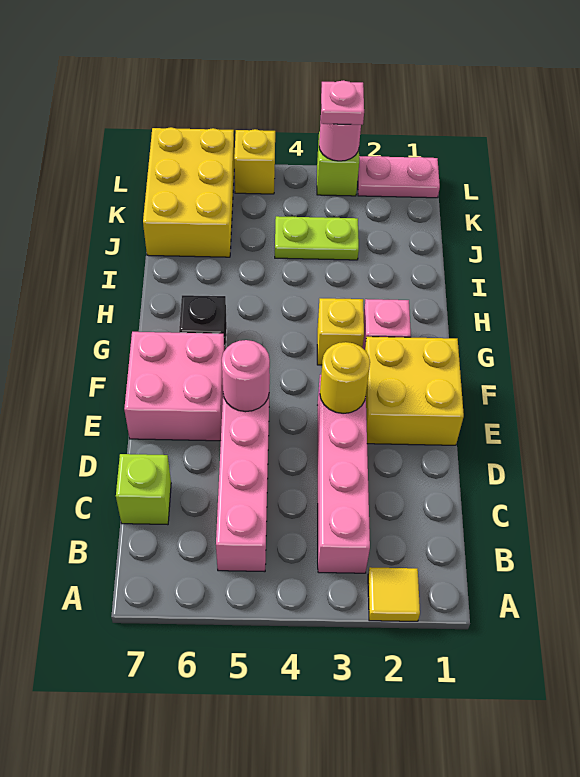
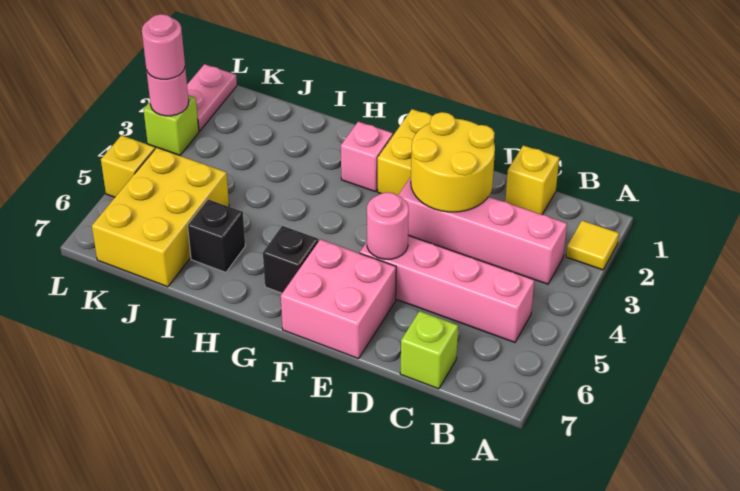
yellow 1x1 round brick [320,342,370,413] -> yellow 2x2 round brick [411,112,495,212]
yellow 1x1 brick [317,298,364,365] -> yellow 1x1 brick moved to [505,145,559,215]
none -> black 1x1 brick [187,199,245,272]
lime 1x2 plate [275,216,359,260] -> none
yellow 2x3 brick [143,127,234,257] -> yellow 2x3 brick turned to [92,148,229,287]
pink 1x1 plate [321,80,364,125] -> pink 1x1 round brick [142,14,185,79]

